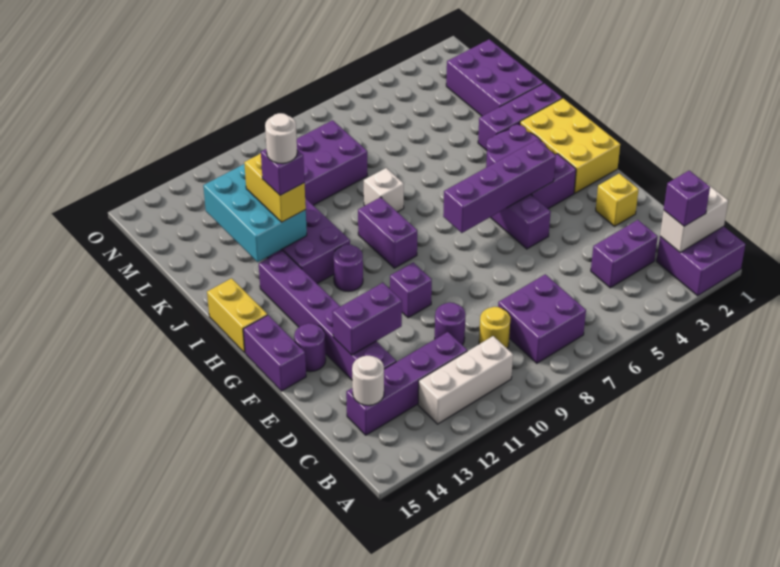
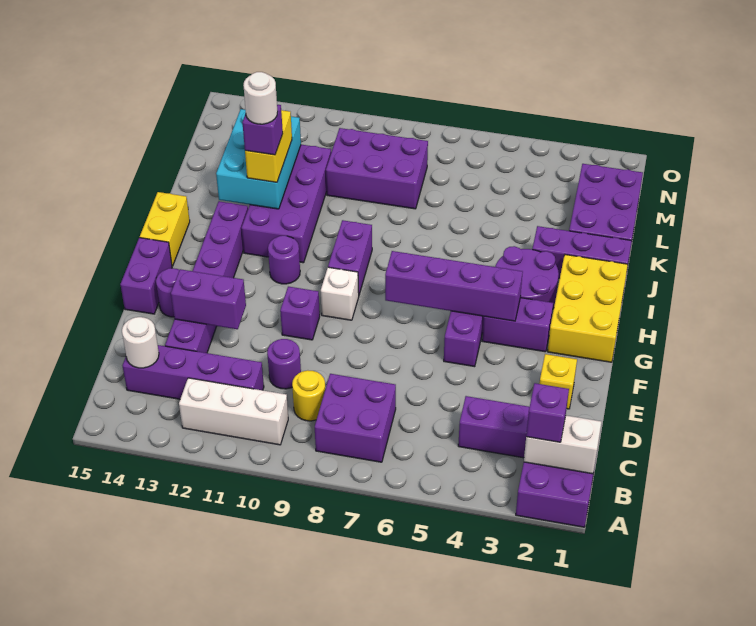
white 1x1 brick [364,168,404,212] -> white 1x1 brick moved to [321,267,359,320]

